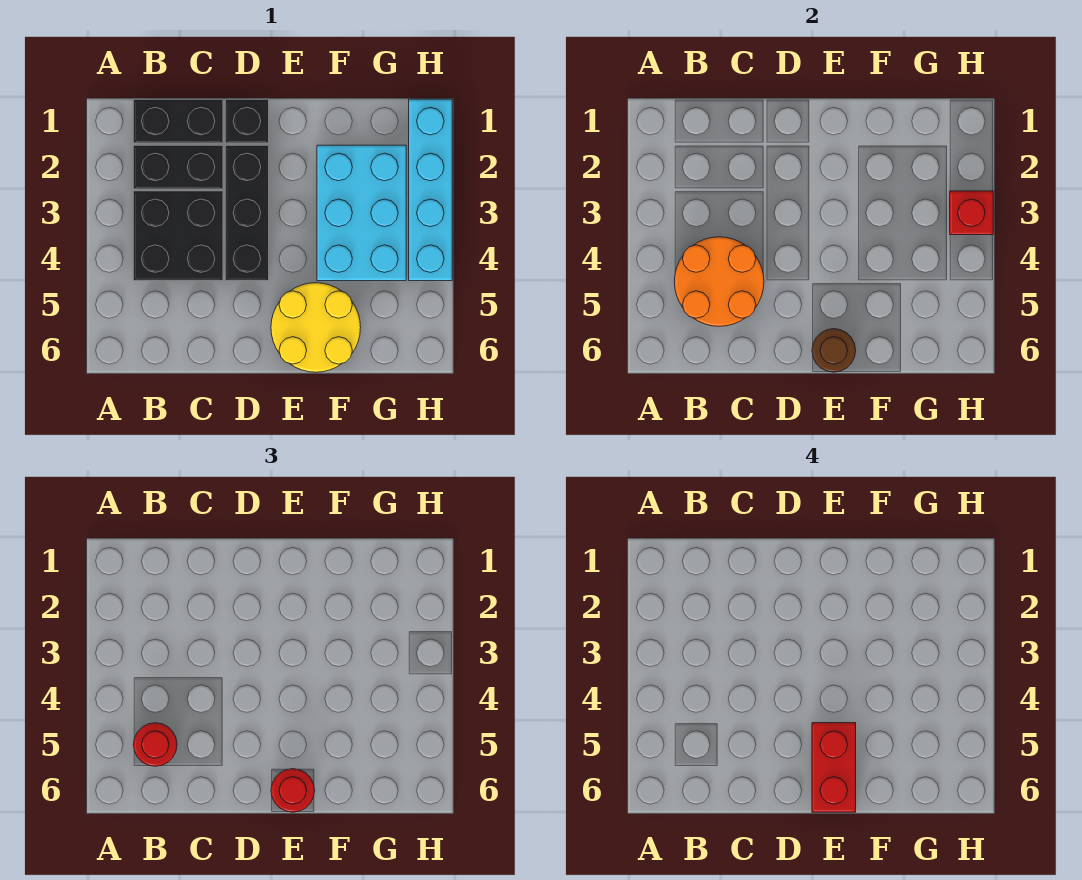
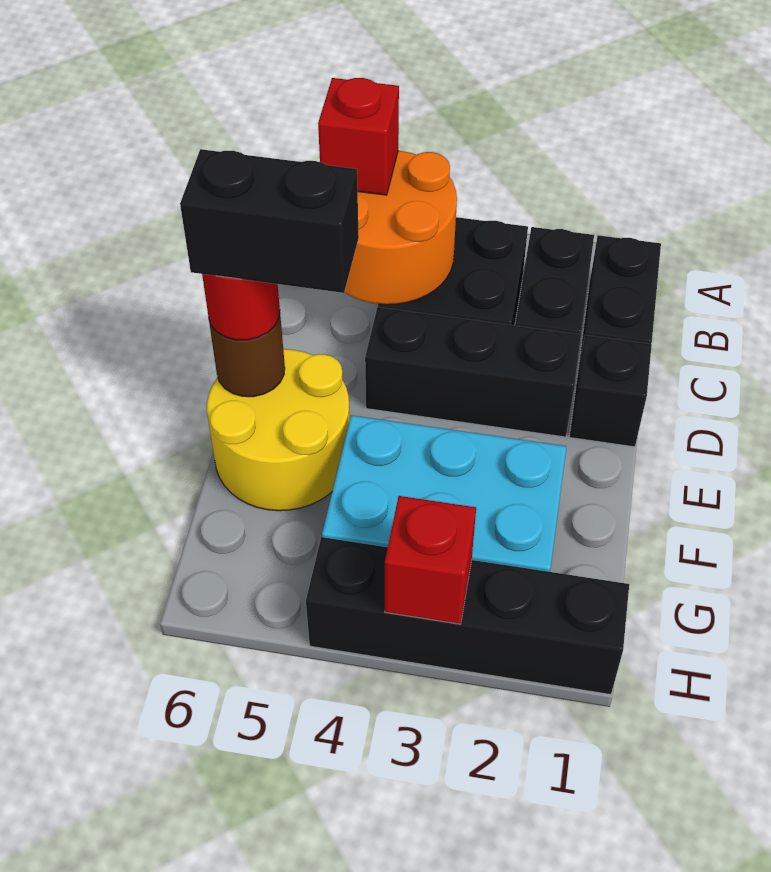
red 1x1 round brick [133,723,177,766] -> red 1x1 brick [318,78,399,195]
red 1x2 brick [812,723,856,812] -> black 1x2 brick [180,149,359,293]
cyan 1x4 brick [409,99,452,281] -> black 1x4 brick [306,537,629,695]

